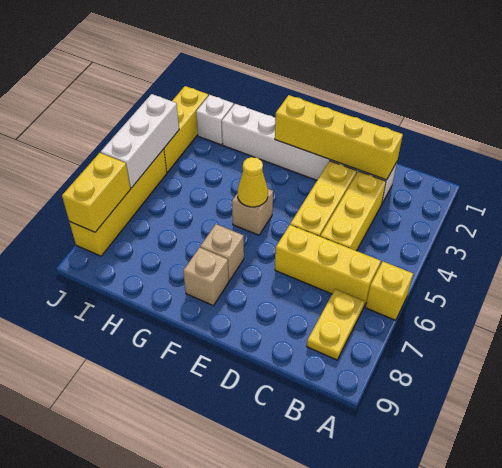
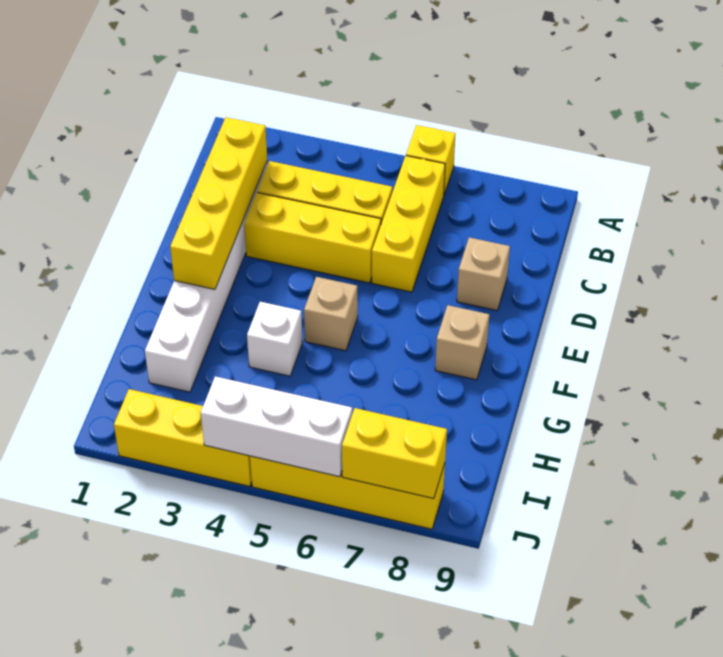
yellow 1x2 plate [307,289,365,360] -> none
yellow 1x1 cone [238,157,268,207] -> none
tan 1x1 brick [200,224,244,281] -> tan 1x1 brick moved to [457,237,510,310]
white 1x1 brick [196,95,234,145] -> white 1x1 brick moved to [247,302,303,376]

